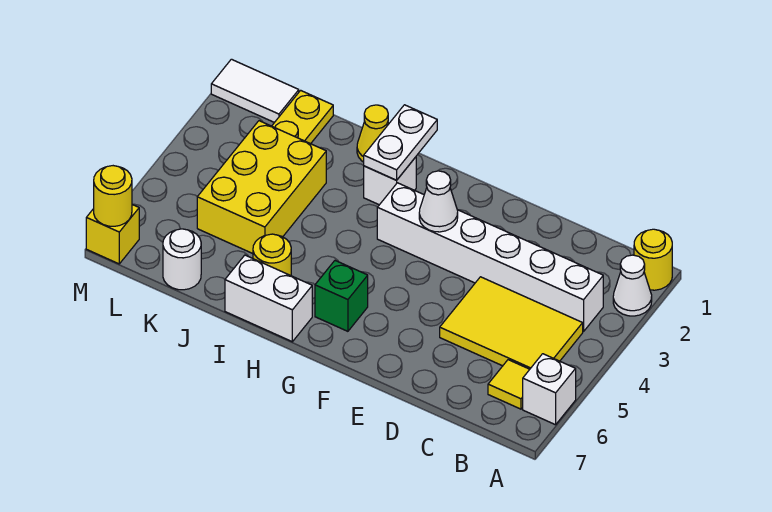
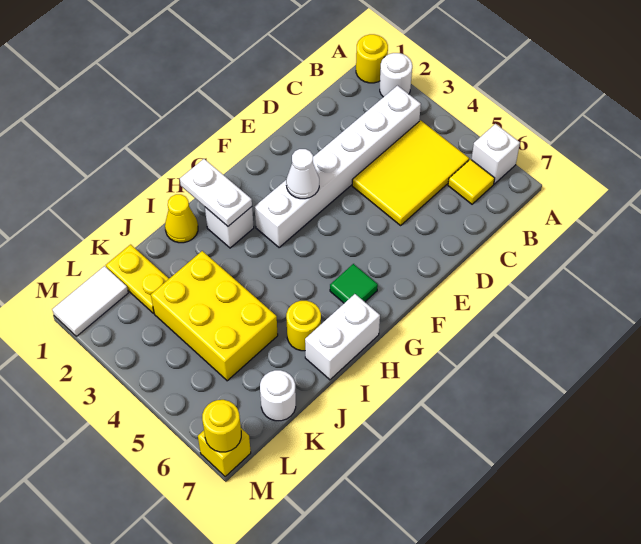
white 1x1 cone [613,255,652,316] -> white 1x1 round brick [380,53,412,97]
green 1x1 brick [315,261,368,331] -> green 1x1 tile [330,264,378,303]

